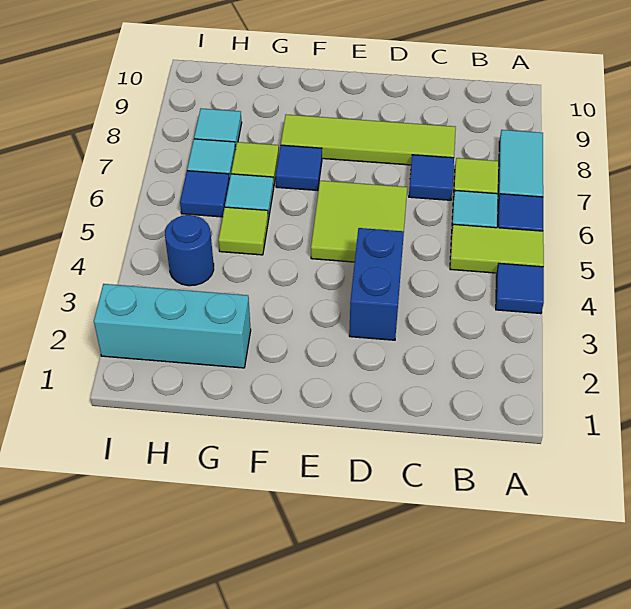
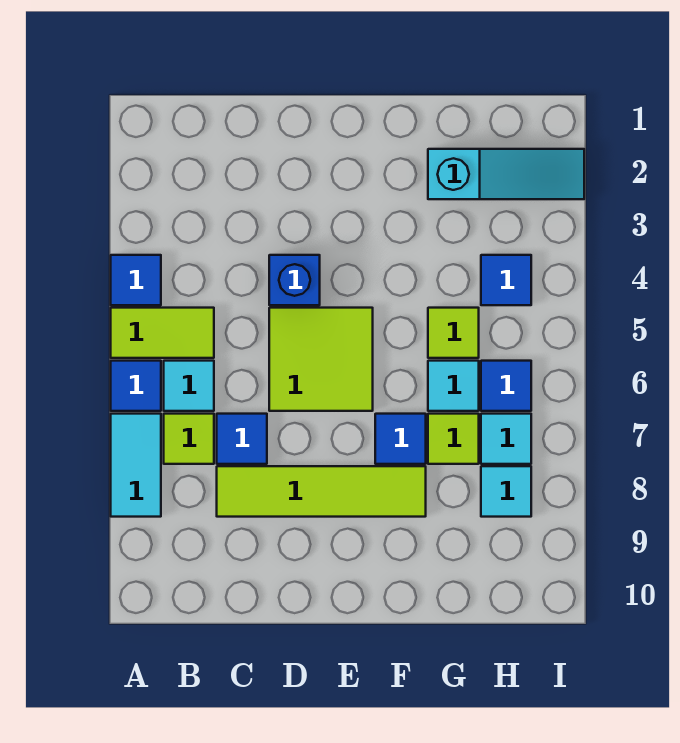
blue 1x2 brick [349,228,404,340] -> blue 1x1 brick [269,255,320,305]
cyan 1x3 brick [94,284,251,368] -> cyan 1x3 slope [428,149,584,199]
blue 1x1 round brick [165,215,214,286] -> blue 1x1 tile [481,255,531,305]

